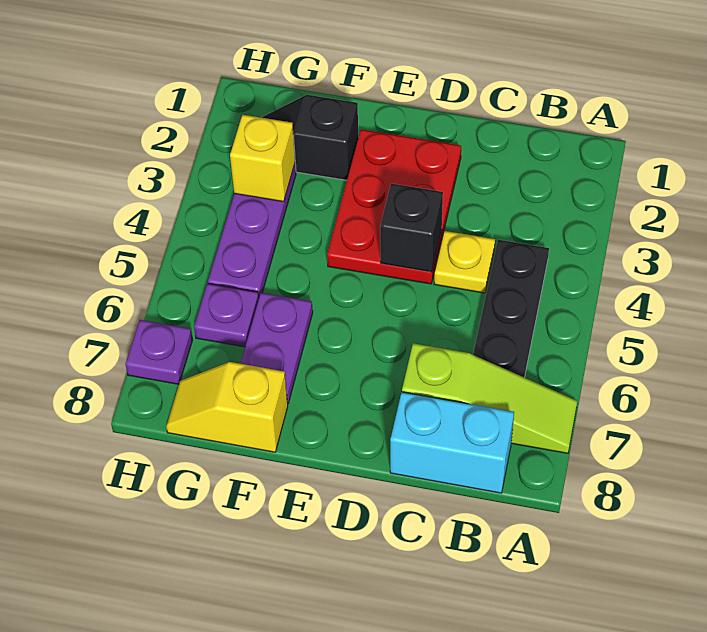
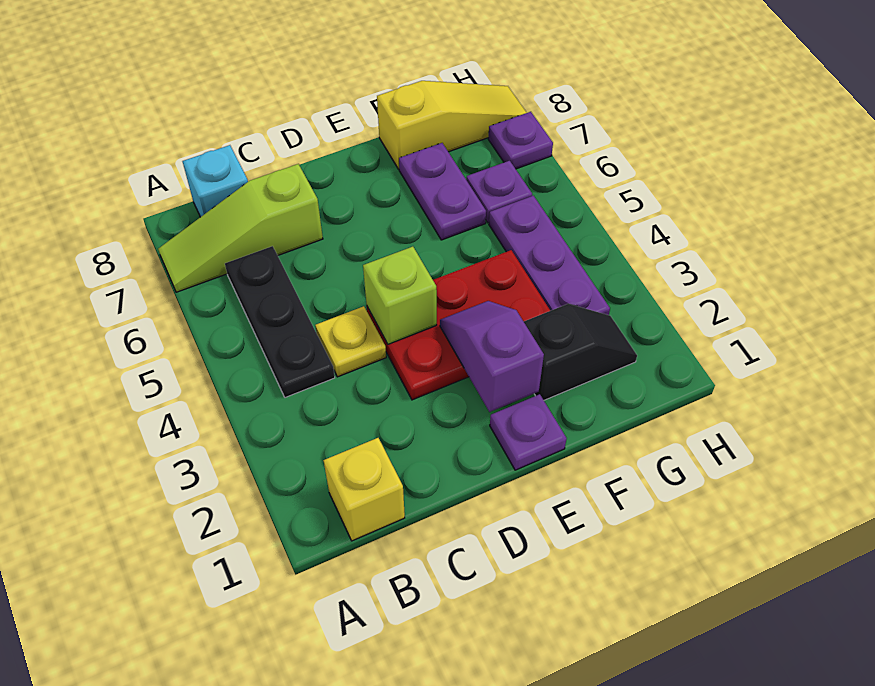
cyan 1x2 brick [390,392,514,493] -> cyan 1x1 brick [182,145,248,217]
red 2x3 plate [327,129,461,284] -> red 2x3 plate turned to [367,250,550,400]
black 1x1 brick [380,183,443,272] -> lime 1x1 brick [363,247,437,344]
none -> purple 1x1 plate [490,394,567,470]
none -> purple 1x2 slope [440,301,544,412]
yellow 1x2 slope [166,362,288,452] -> yellow 1x3 slope [377,81,527,169]
yellow 1x1 brick [230,115,295,202] -> yellow 1x1 brick moved to [323,438,405,541]

